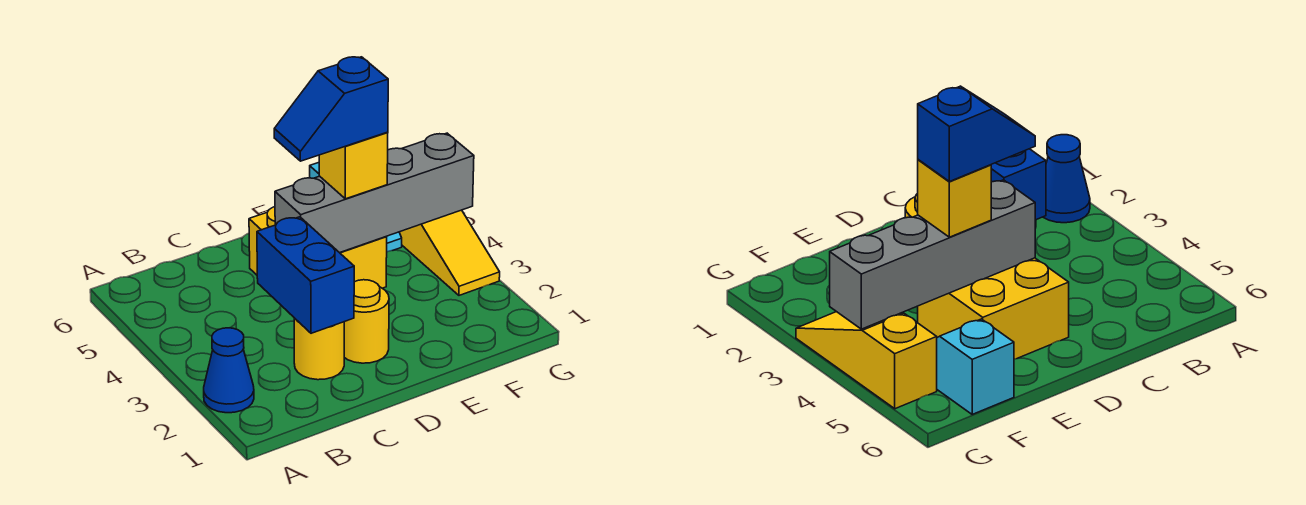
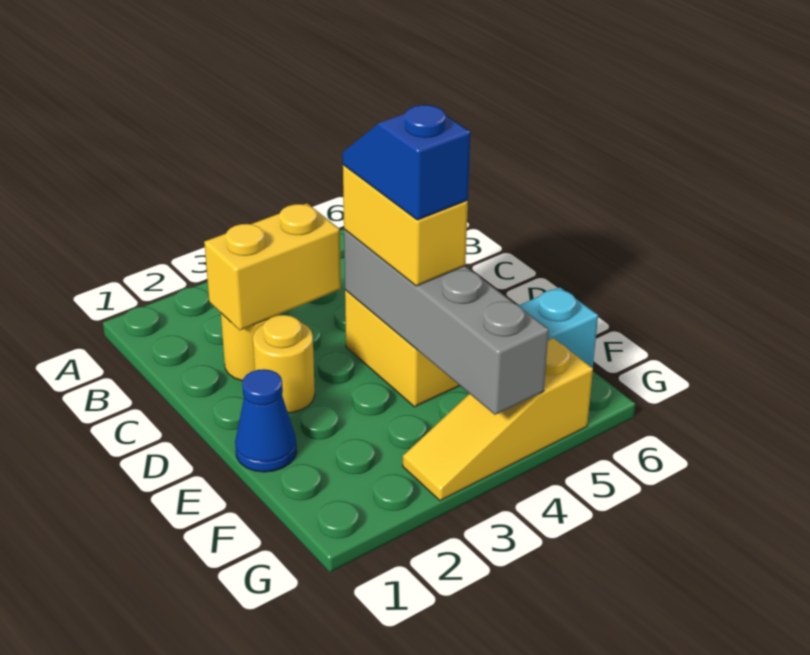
blue 1x1 cone [204,328,254,413] -> blue 1x1 cone moved to [235,369,297,472]
blue 1x2 brick [257,217,354,333] -> yellow 1x2 brick [204,203,341,330]
yellow 1x1 brick [319,132,388,199] -> yellow 1x2 brick [343,165,468,286]

